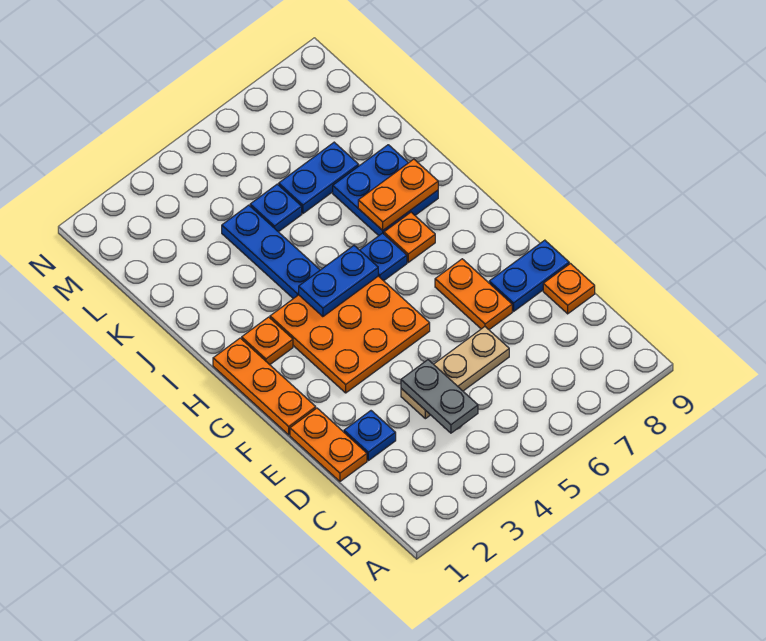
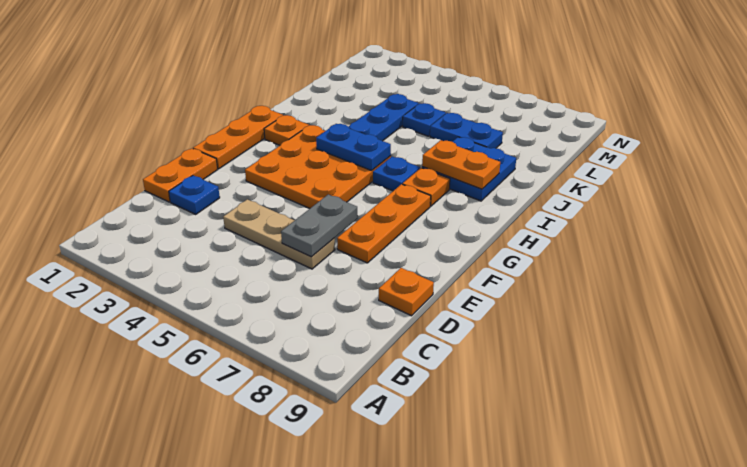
grey 1x2 plate [401,360,478,433] -> grey 1x2 plate moved to [281,195,357,257]
orange 1x2 plate [435,259,512,329] -> orange 1x3 plate [337,184,431,263]
blue 1x2 plate [489,240,569,311] -> none

